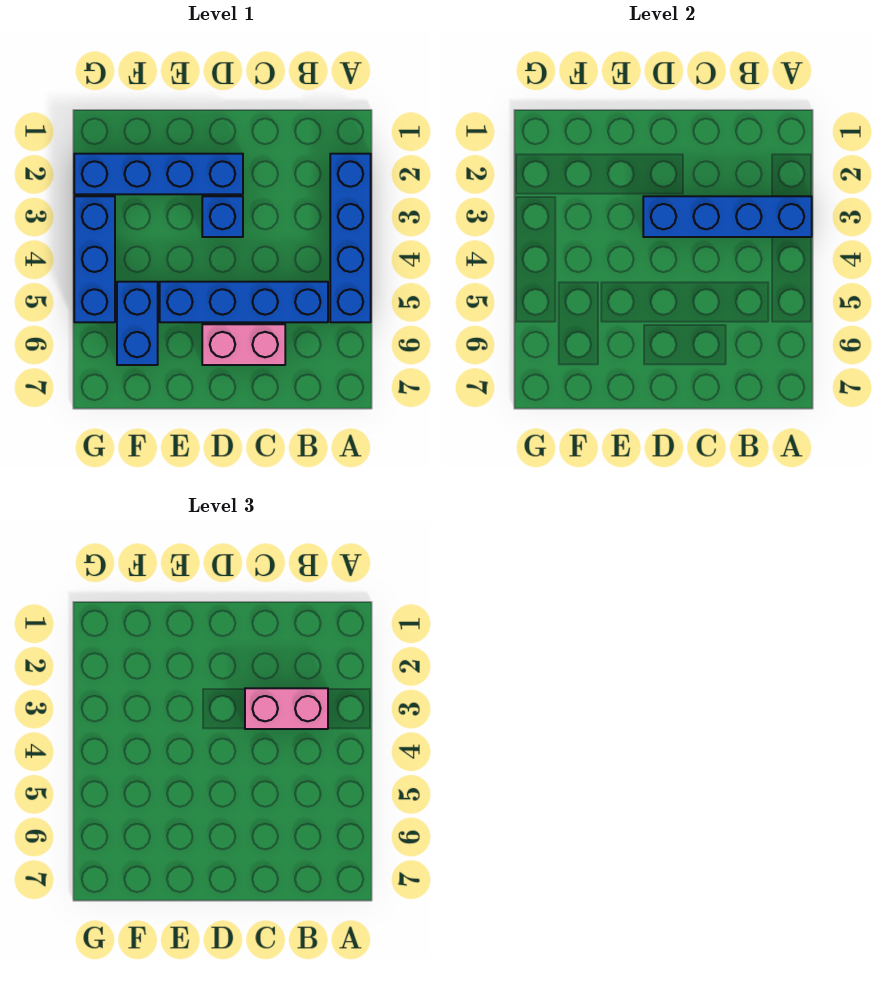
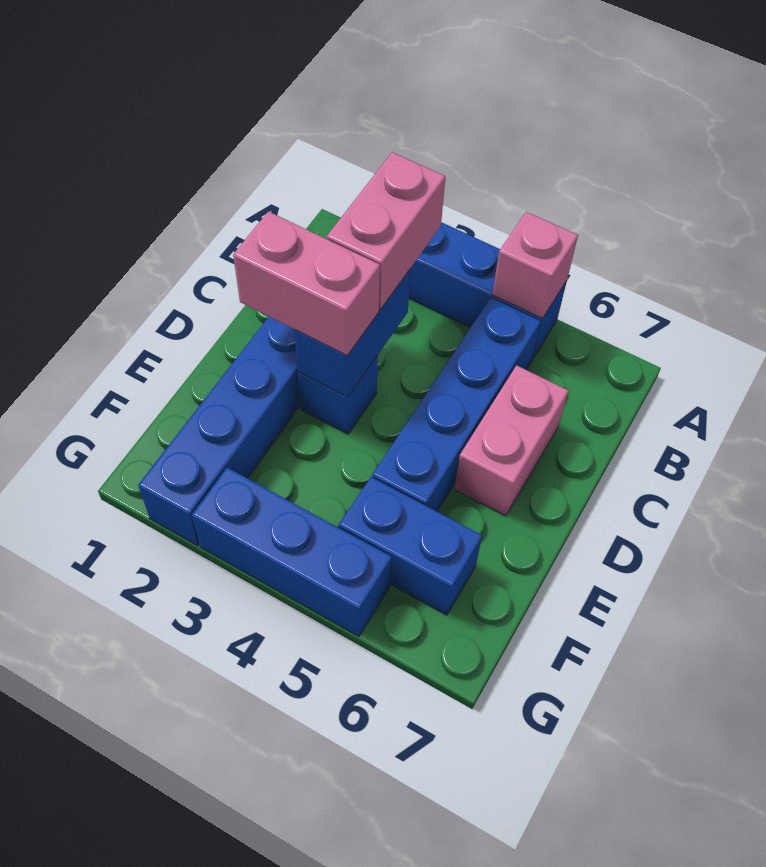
blue 1x4 brick [643,196,812,237] -> blue 1x2 brick [294,269,411,397]
none -> pink 1x1 brick [492,212,578,318]
none -> pink 1x2 brick [233,212,380,355]

